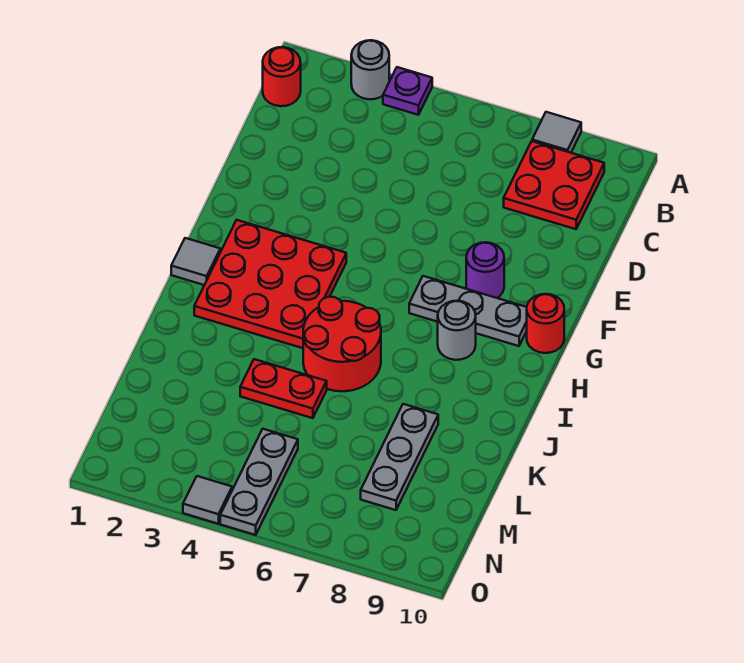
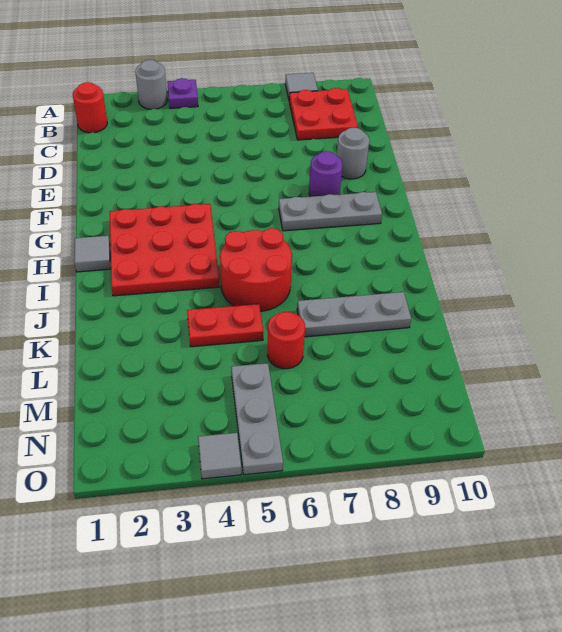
red 1x1 round brick [527,294,564,353] -> red 1x1 round brick moved to [267,312,305,369]
grey 1x1 round brick [438,301,476,360] -> grey 1x1 round brick moved to [337,128,369,179]
grey 1x3 plate [361,404,438,510] -> grey 1x3 plate turned to [297,292,411,337]

